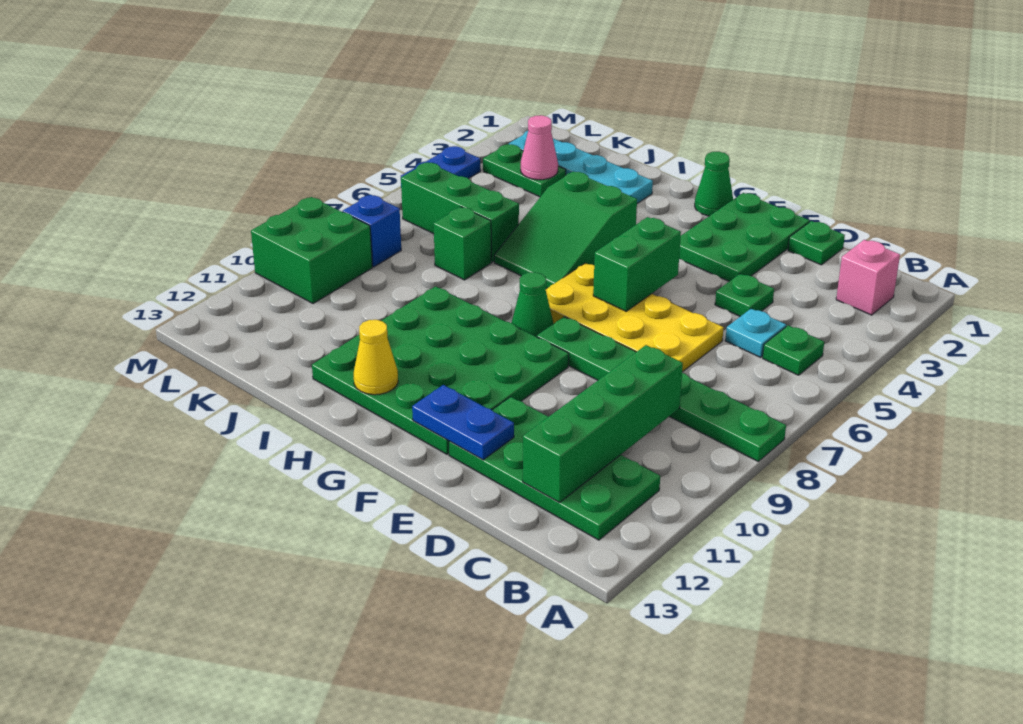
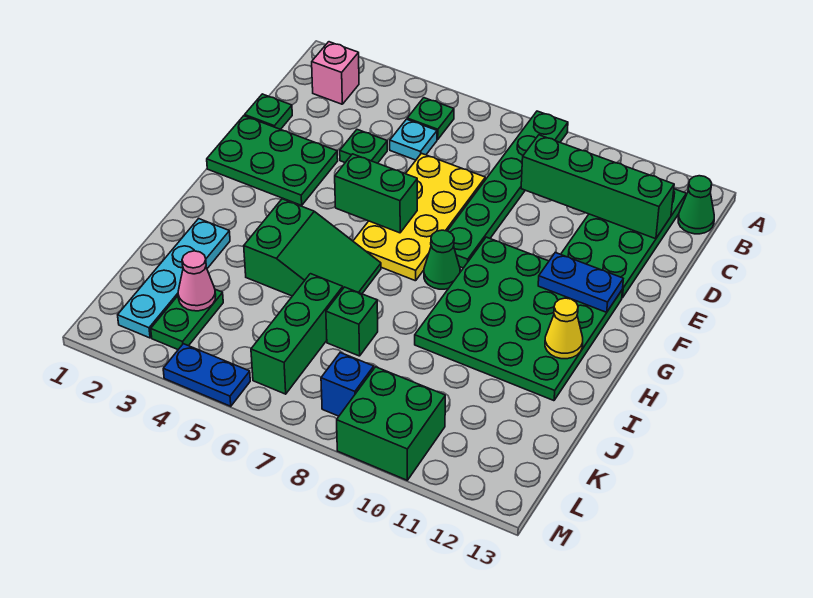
blue 1x2 plate [412,385,514,460] -> blue 1x2 plate turned to [538,253,623,312]
green 1x1 cone [695,152,733,216] -> green 1x1 cone moved to [678,176,714,234]

